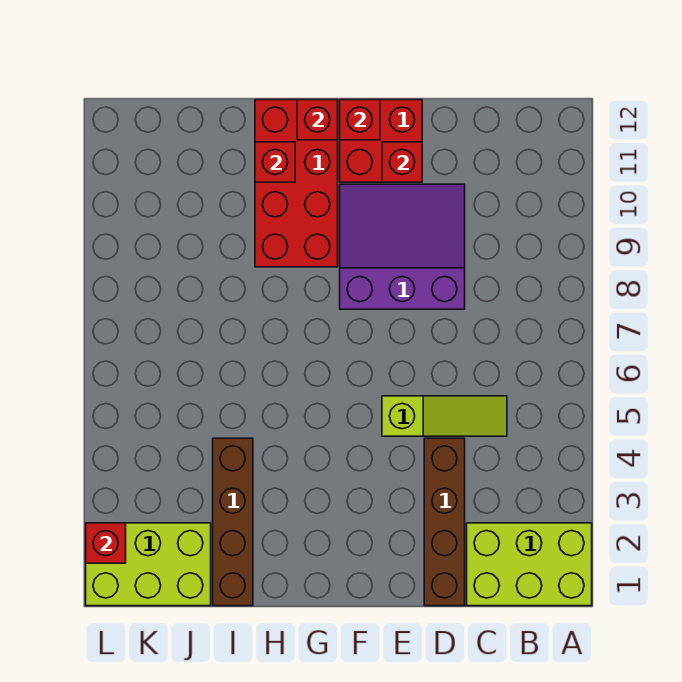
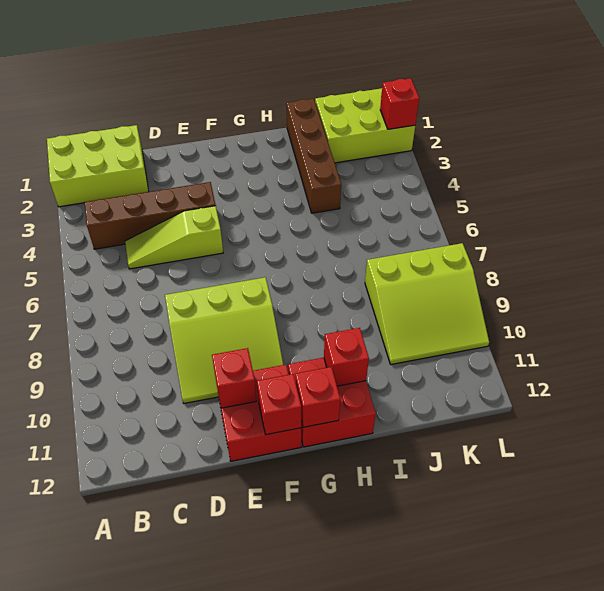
brown 1x4 brick [424,438,465,606] -> brown 1x4 brick turned to [84,182,216,249]
purple 3x3 slope [340,184,465,309] -> lime 3x3 slope [165,277,284,403]
red 2x4 brick [255,100,338,267] -> red 2x2 brick [288,358,376,447]
none -> lime 3x3 slope [365,243,489,364]

